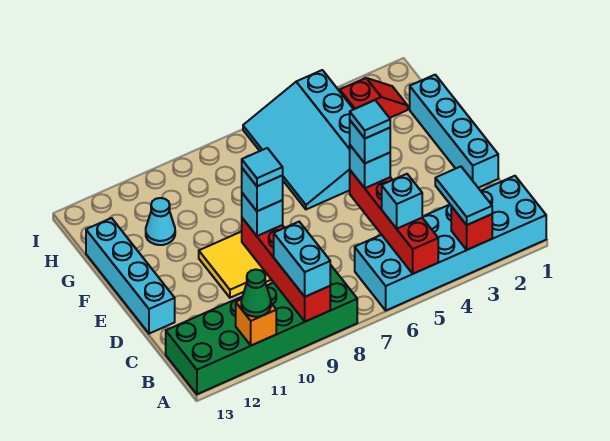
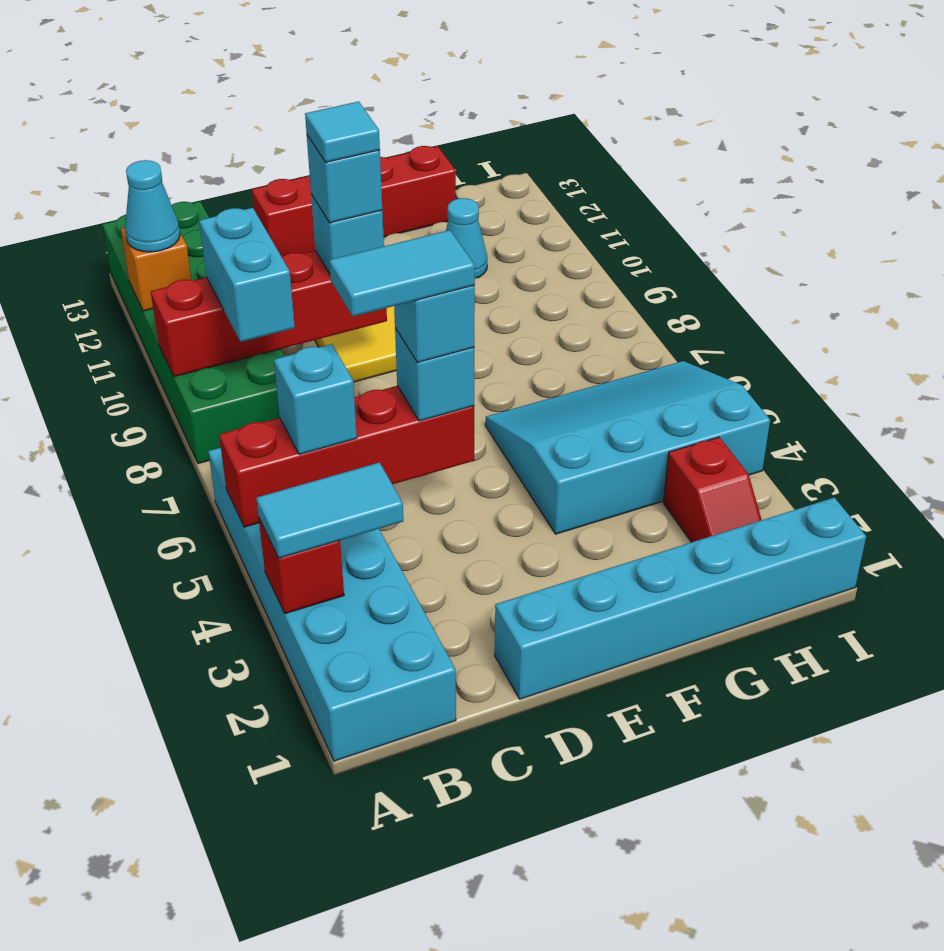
cyan 1x2 brick [274,222,330,297] -> cyan 1x2 brick turned to [199,208,295,342]
green 1x1 cone [241,270,271,317] -> cyan 1x1 cone [125,160,180,252]
cyan 1x4 brick [410,75,498,188] -> cyan 1x6 brick [495,497,866,699]
cyan 1x1 tile [350,100,390,138] -> cyan 1x2 tile [329,230,475,317]
cyan 1x4 brick [86,218,175,334] -> red 1x4 brick [252,146,456,257]

